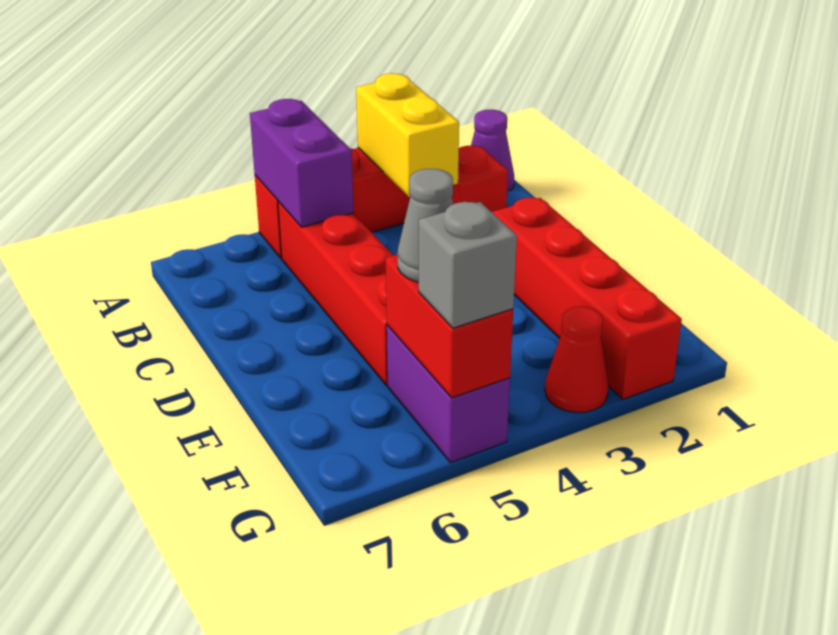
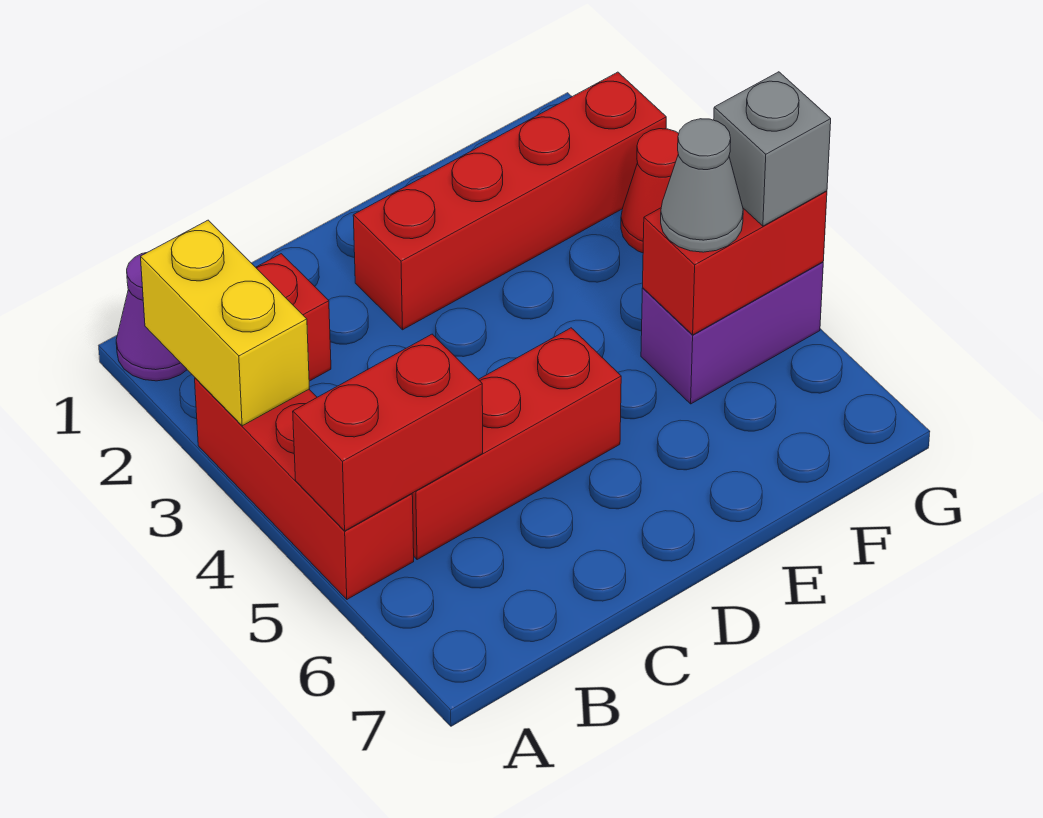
yellow 1x2 brick [356,73,459,197] -> yellow 1x2 brick turned to [141,220,309,426]
purple 1x2 brick [250,99,354,227] -> red 1x2 brick [293,334,483,531]
red 1x4 brick [278,201,393,386] -> red 1x3 brick [412,328,621,560]

